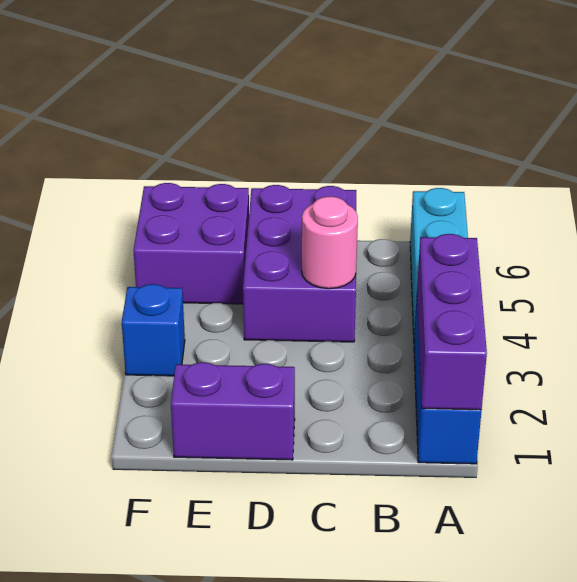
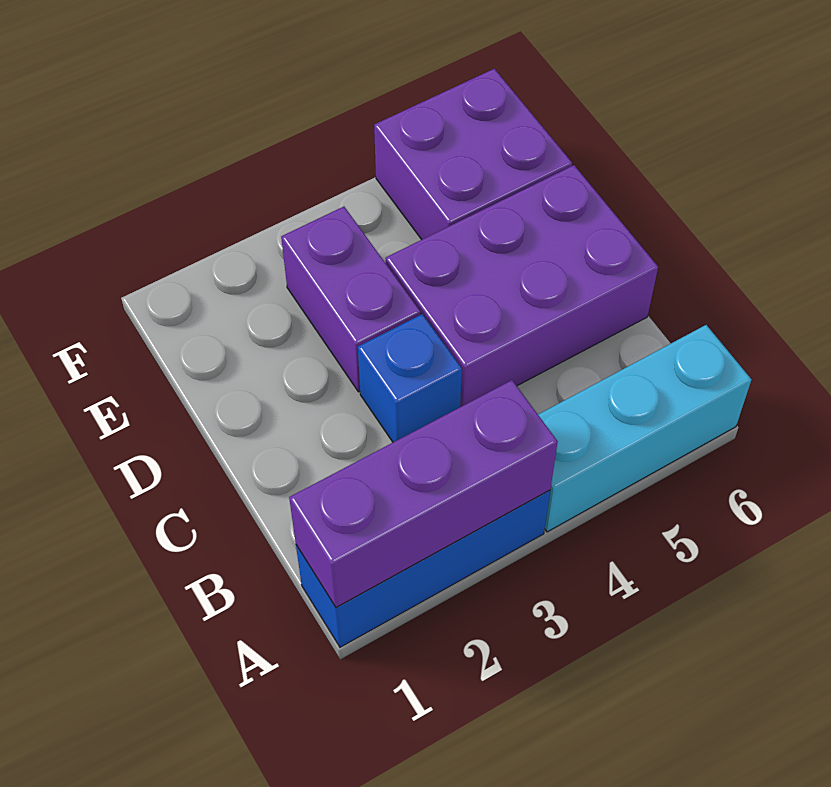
pink 1x1 round brick [302,197,358,289] -> none
purple 1x2 brick [171,362,295,460] -> purple 1x2 brick moved to [281,207,420,392]
blue 1x1 brick [122,284,185,376] -> blue 1x1 brick moved to [358,314,462,442]

